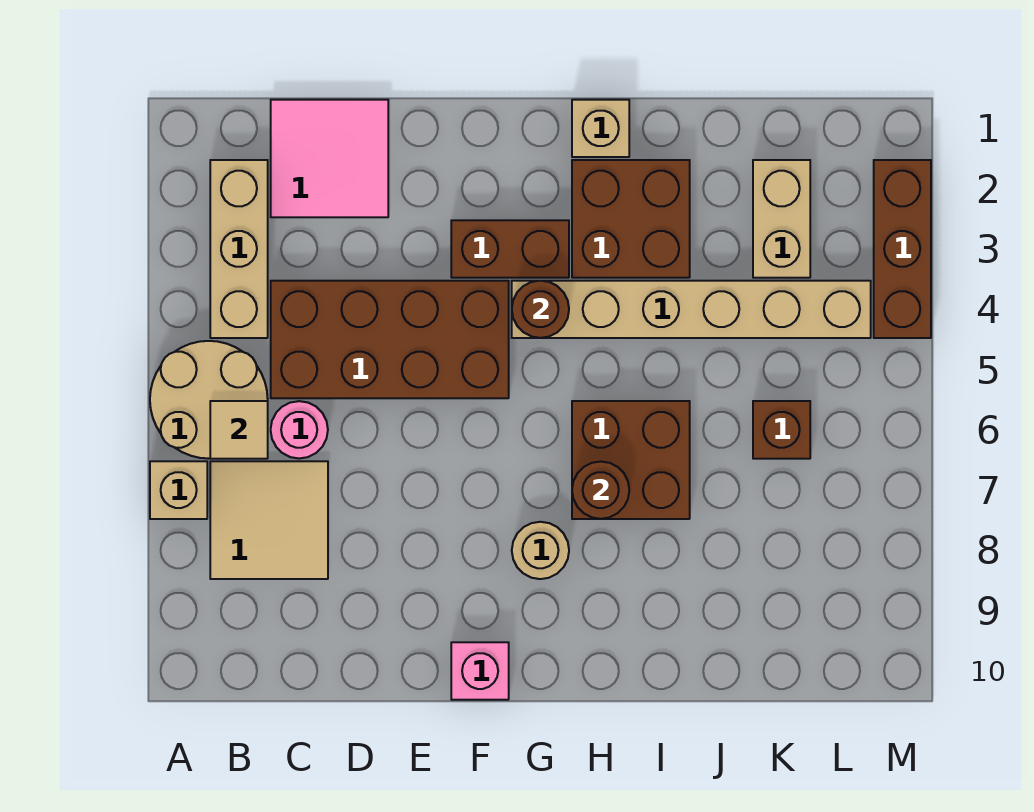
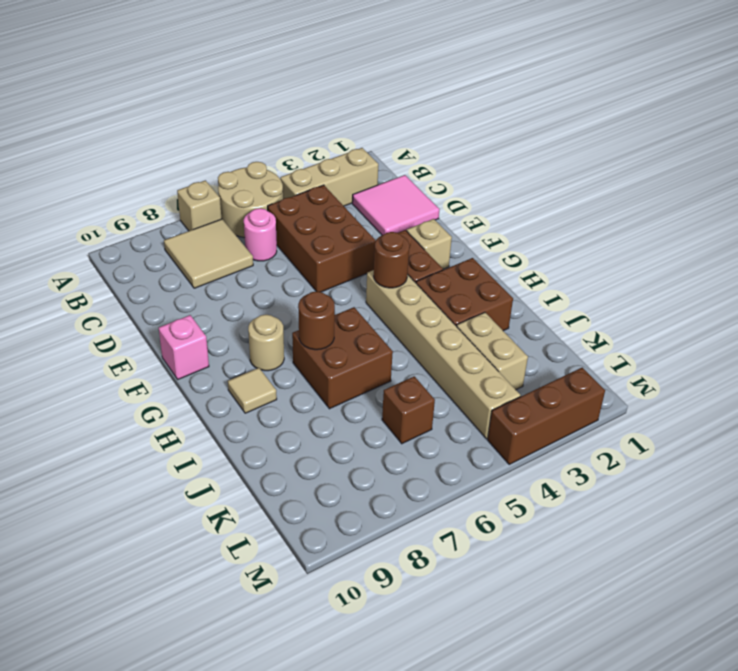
tan 1x1 tile [210,401,268,459] -> tan 1x1 tile moved to [228,368,277,413]
brown 2x4 brick [271,281,509,398] -> brown 2x3 brick [268,185,376,292]
tan 1x1 brick [572,100,629,157] -> tan 1x1 brick moved to [407,219,452,269]
tan 1x2 brick [753,160,810,278] -> tan 1x2 brick turned to [457,312,528,390]

